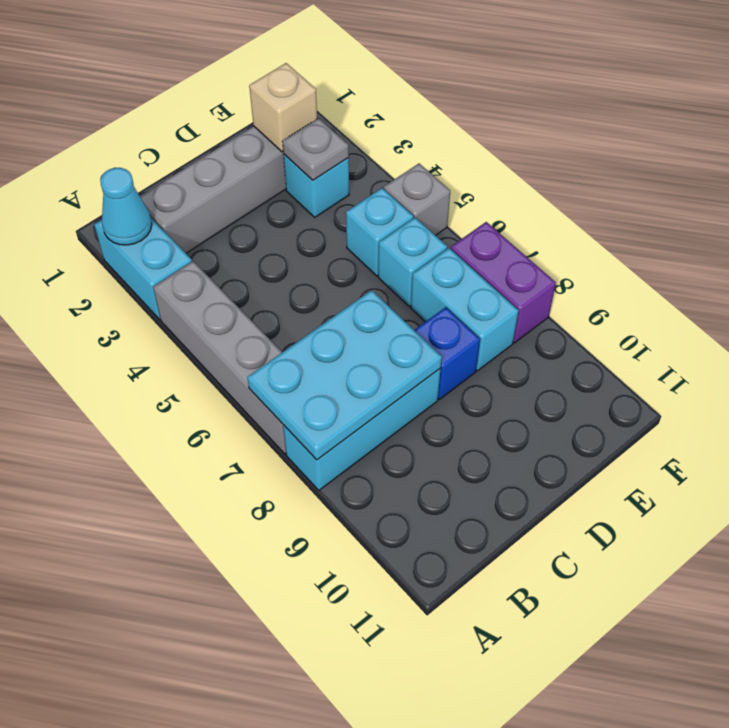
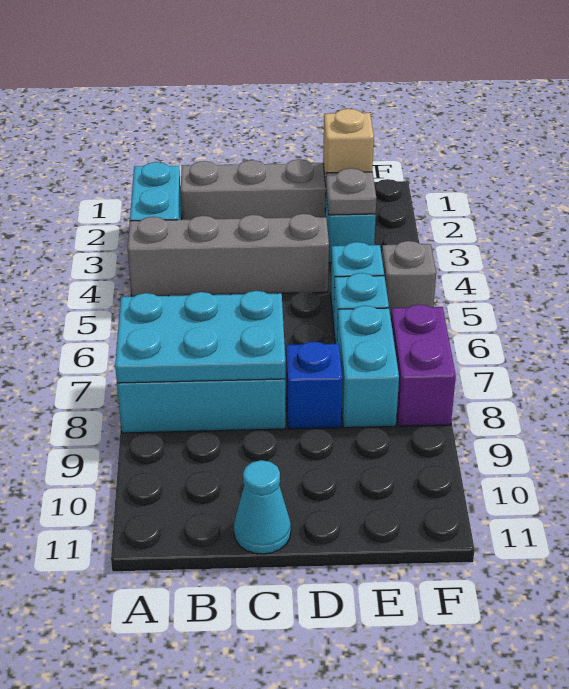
cyan 1x1 cone [100,168,152,245] -> cyan 1x1 cone moved to [234,460,291,554]
grey 1x4 brick [153,261,286,454] -> grey 1x4 brick turned to [128,214,329,297]

